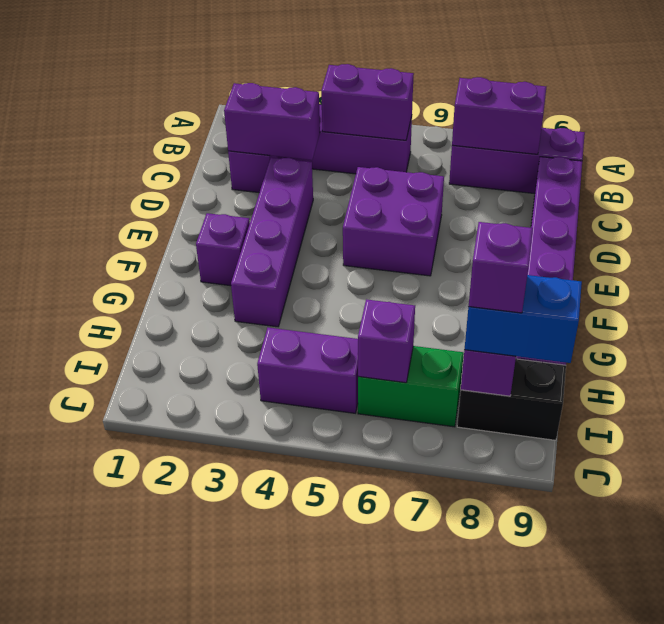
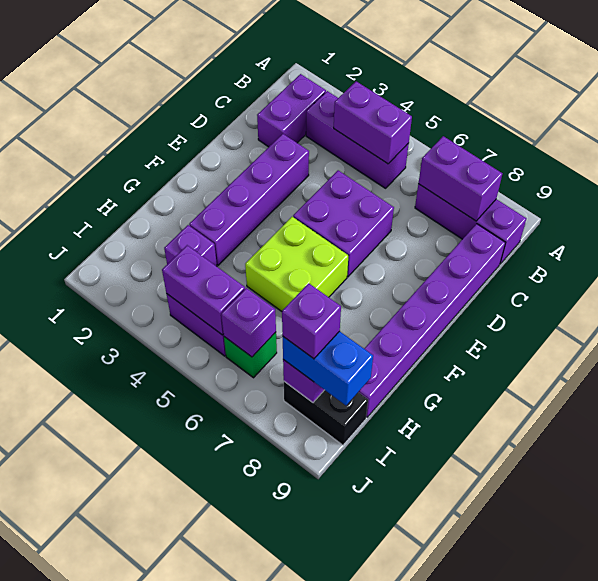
purple 1x2 brick [224,83,320,160] -> purple 1x2 brick moved to [162,245,245,335]
purple 1x1 brick [196,213,250,286] -> purple 1x1 brick moved to [164,225,217,266]
none -> lime 2x2 brick [245,217,348,311]
green 1x2 brick [358,346,464,427] -> green 1x1 brick [224,332,277,378]

